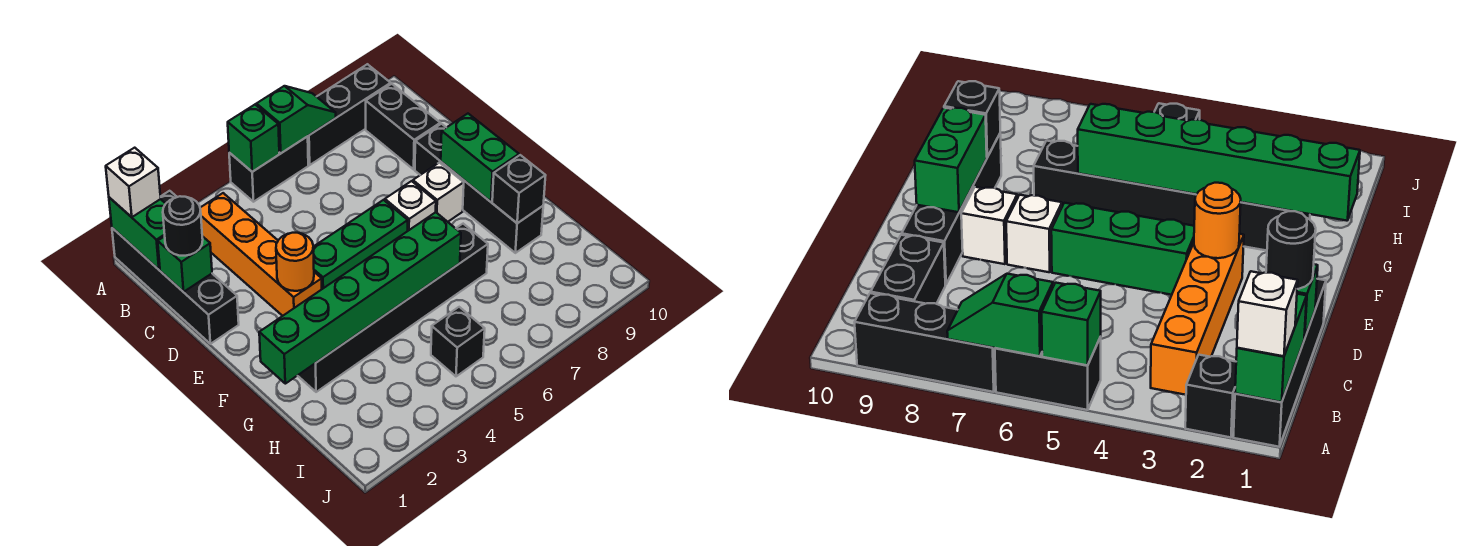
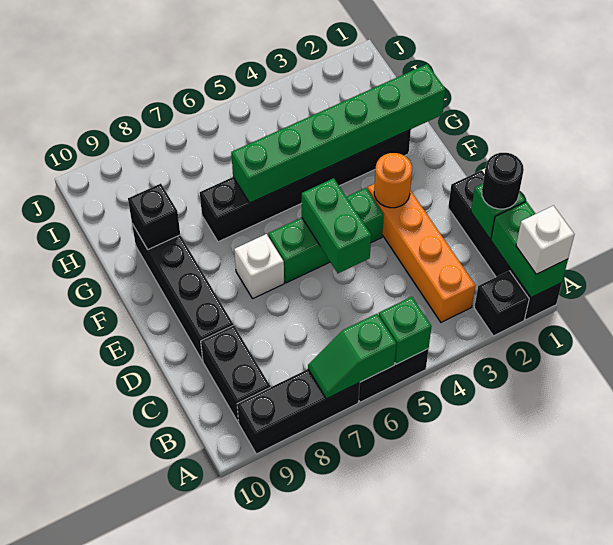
white 1x1 brick [413,163,464,222] -> none
green 1x2 brick [441,114,519,202] -> green 1x2 brick moved to [302,178,371,273]
black 1x1 brick [431,307,485,376] -> none

